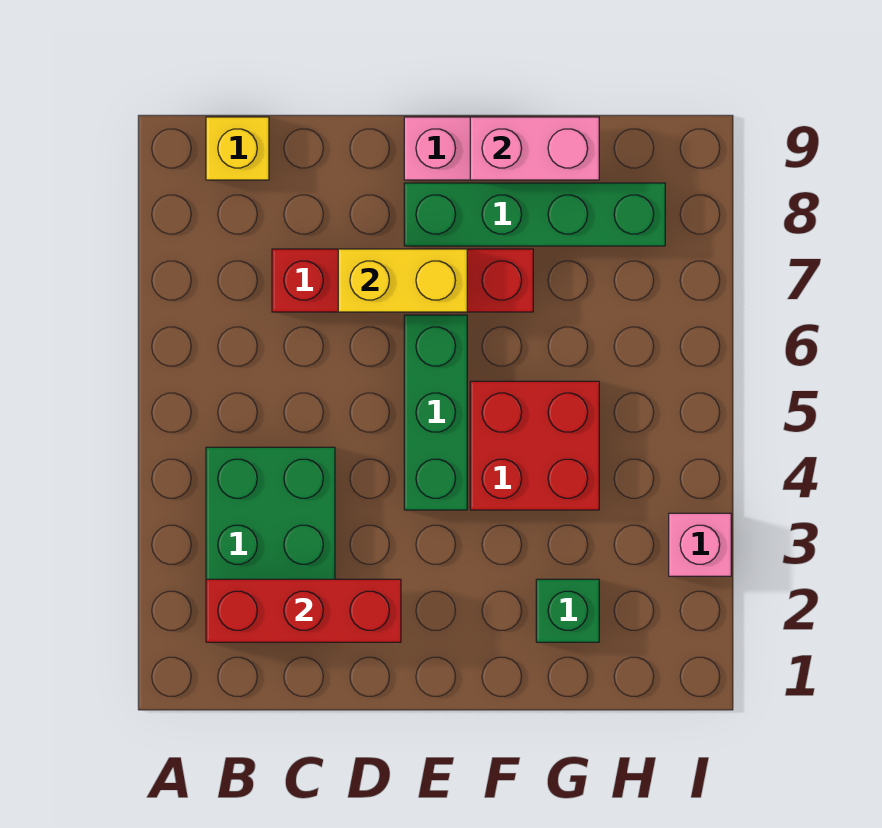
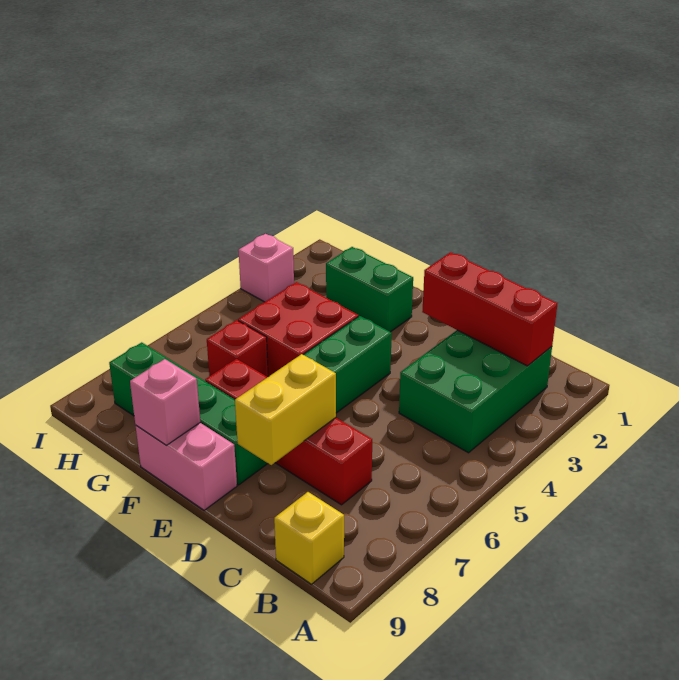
yellow 1x2 brick [338,249,467,312] -> yellow 1x2 brick turned to [235,354,336,465]
pink 1x2 brick [470,117,599,180] -> pink 1x1 brick [130,359,200,445]
green 1x1 brick [536,579,599,642] -> green 1x2 brick [326,247,413,332]
none -> red 1x1 brick [207,320,268,377]

